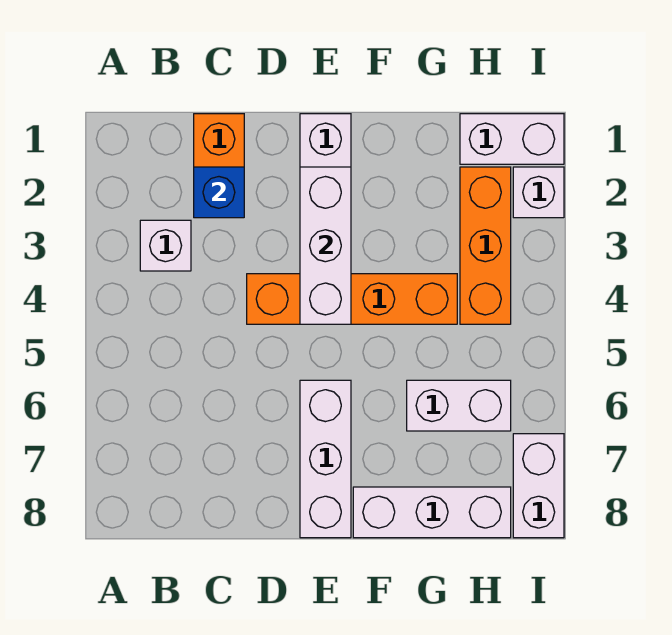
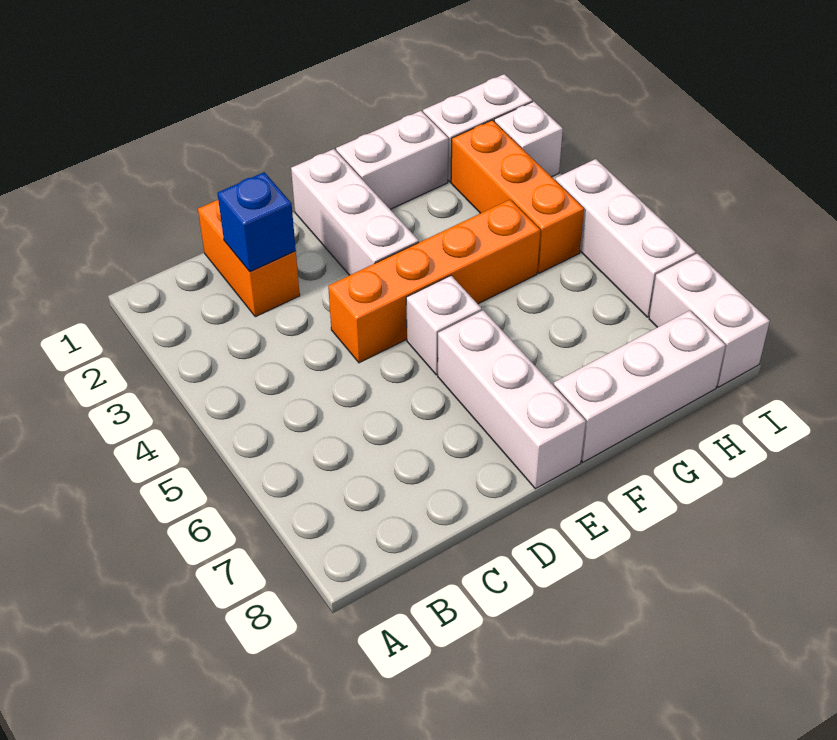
white 1x1 brick [140,220,191,271] -> white 1x1 brick moved to [406,276,482,375]
white 1x3 brick [300,167,351,324] -> white 1x3 brick moved to [555,159,696,317]
white 1x2 brick [407,380,511,431] -> white 1x2 brick moved to [336,111,448,209]

